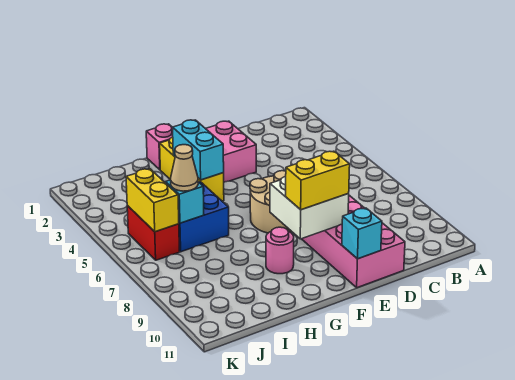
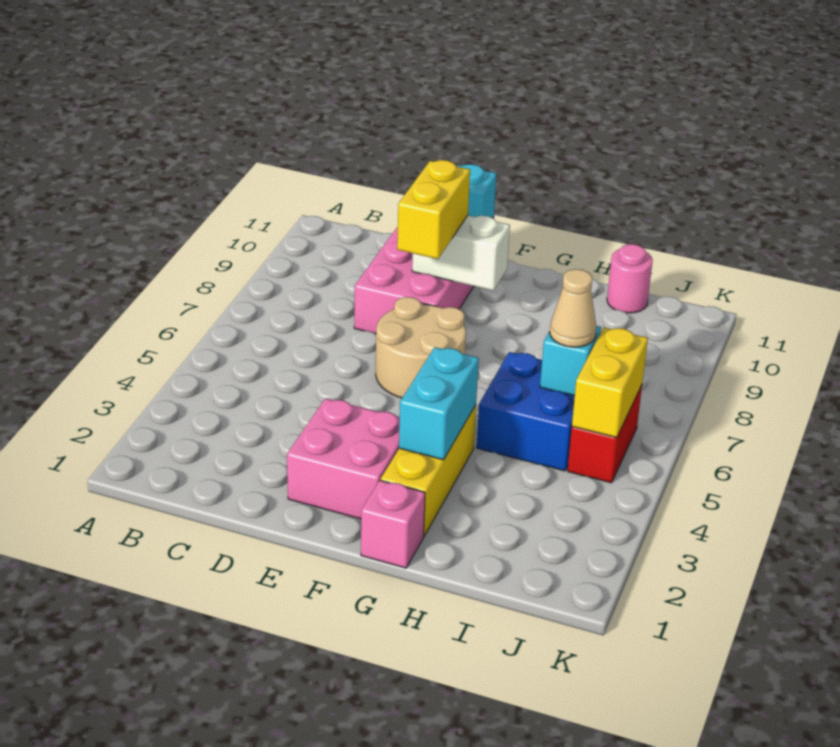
white 2x2 brick [270,177,349,239] -> white 1x2 brick [412,216,510,291]
yellow 1x2 brick [286,151,350,210] -> yellow 1x2 brick turned to [397,160,470,259]
pink 1x1 round brick [266,227,294,274] -> pink 1x1 round brick moved to [607,244,653,313]

